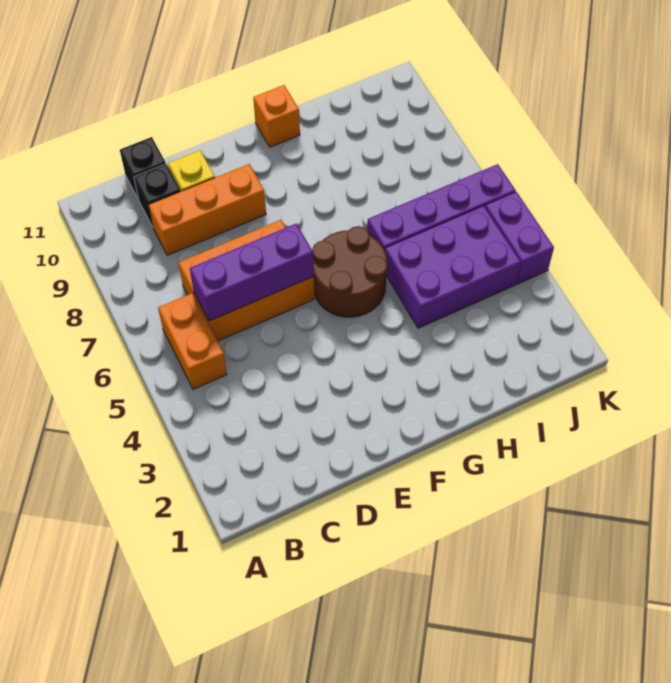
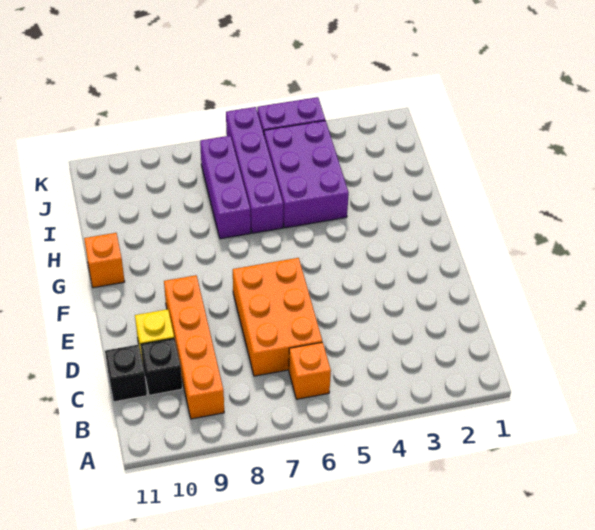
orange 1x2 brick [158,293,227,389] -> orange 1x1 brick [289,342,331,399]
purple 1x3 brick [190,224,314,321] -> purple 1x3 brick moved to [200,136,251,239]
orange 1x3 brick [148,164,266,255] -> orange 1x4 brick [164,275,224,419]
brown 2x2 round brick [312,226,387,317] -> none

